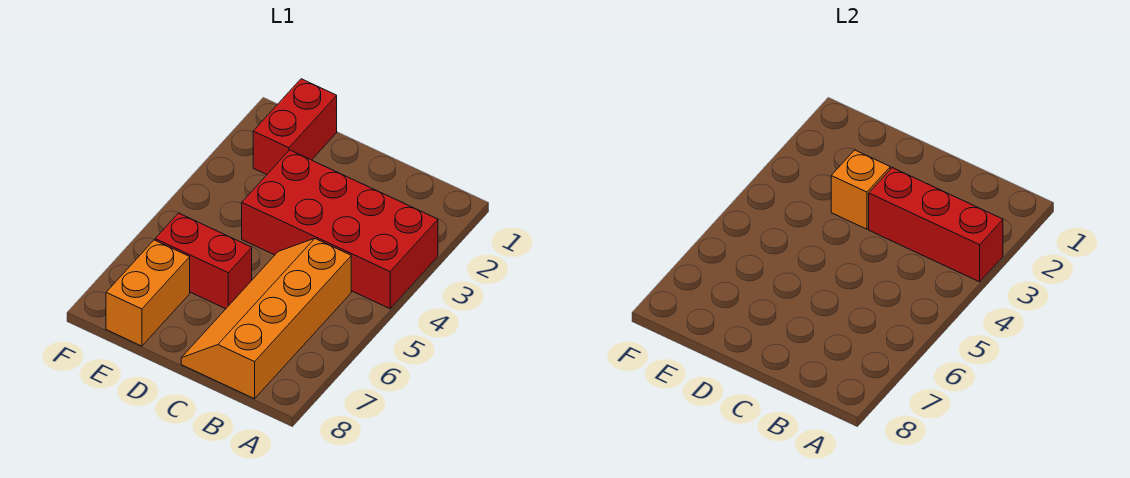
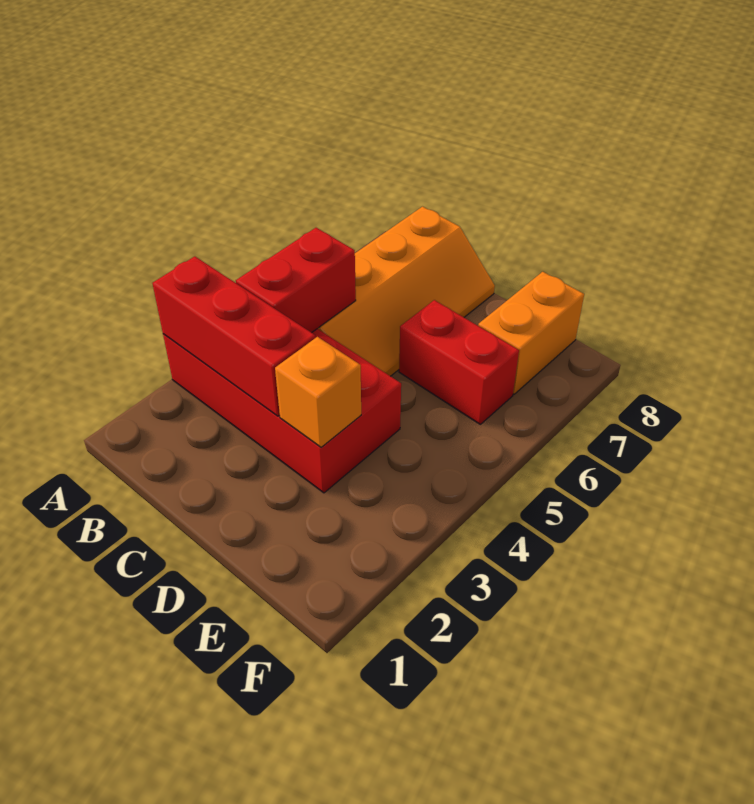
red 1x2 brick [253,79,337,175] -> red 1x2 brick moved to [236,228,356,333]

